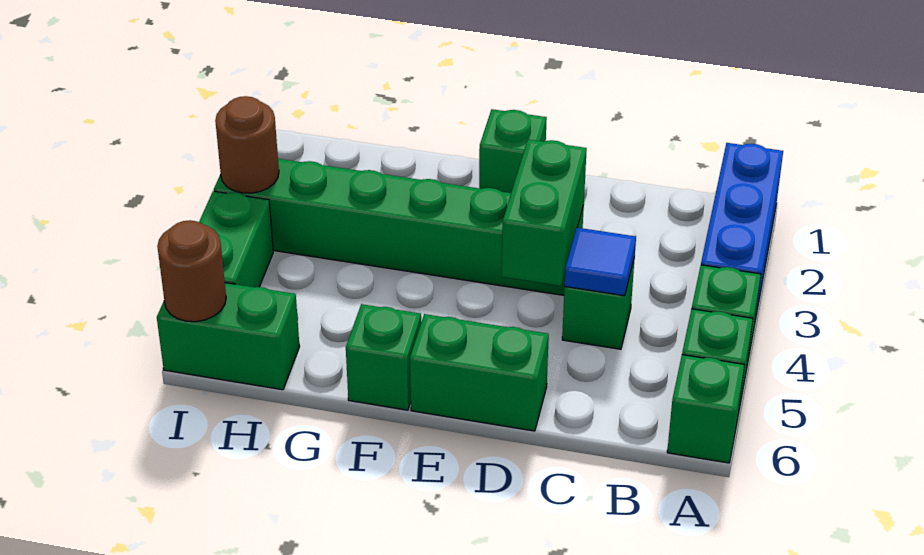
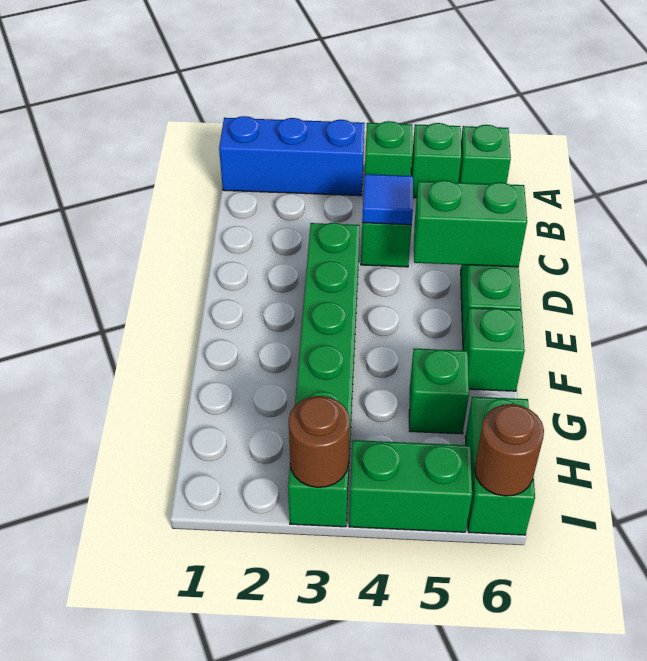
green 1x2 brick [502,140,587,286] -> green 1x2 brick moved to [414,180,527,267]
green 1x1 brick [479,109,547,193] -> green 1x1 brick moved to [409,349,469,434]

